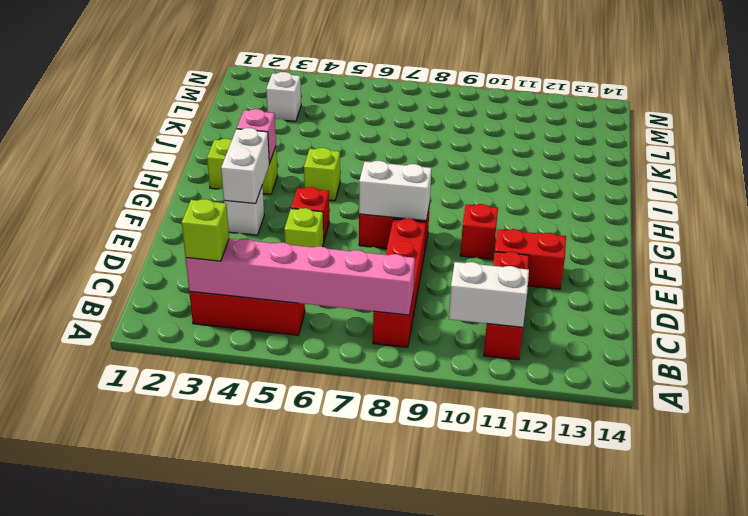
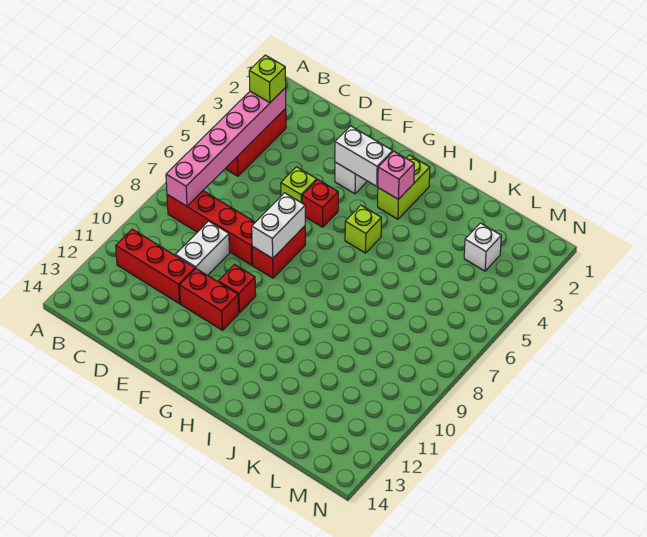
white 1x2 brick [449,262,529,327] -> white 1x2 brick moved to [175,221,230,275]
red 1x2 brick [495,229,566,289] -> red 1x2 brick turned to [180,269,239,330]

